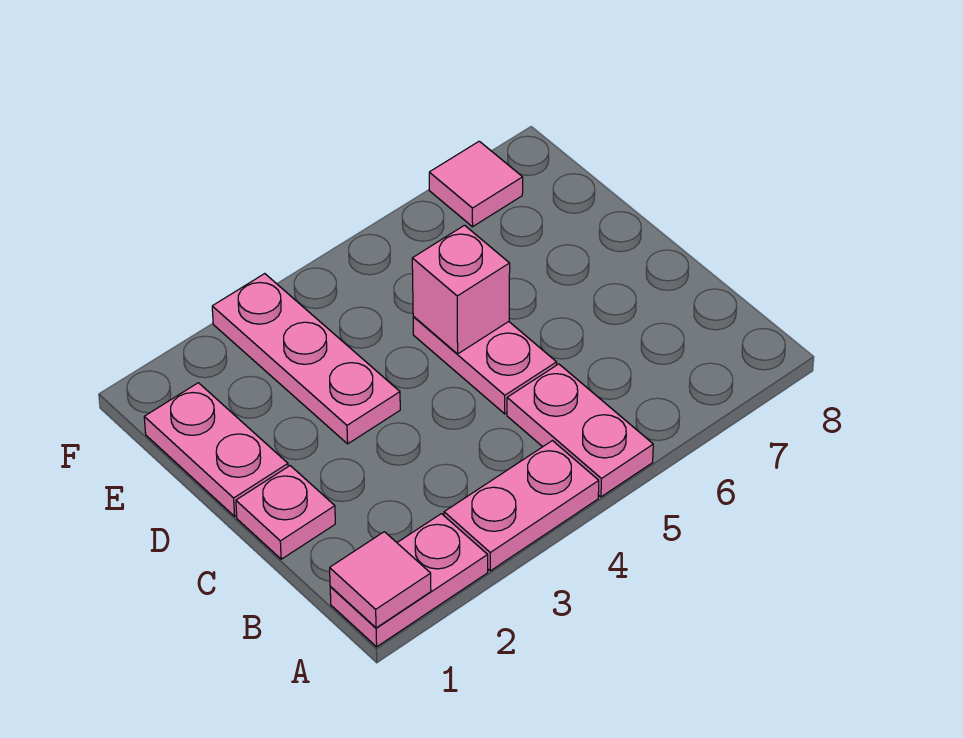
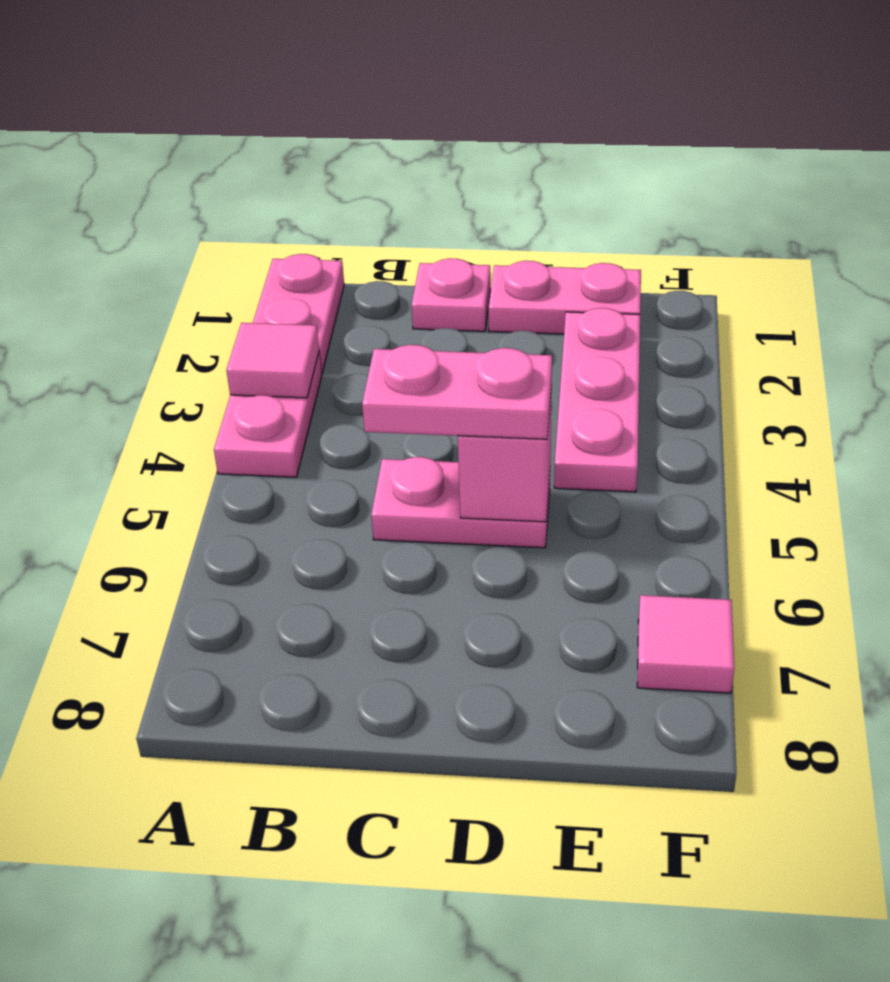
pink 1x1 tile [330,532,431,628] -> pink 1x1 tile moved to [226,323,319,398]
pink 1x2 plate [507,364,653,497] -> pink 1x2 plate moved to [362,345,552,439]
pink 1x3 plate [212,274,400,444] -> pink 1x3 plate turned to [554,308,640,492]

